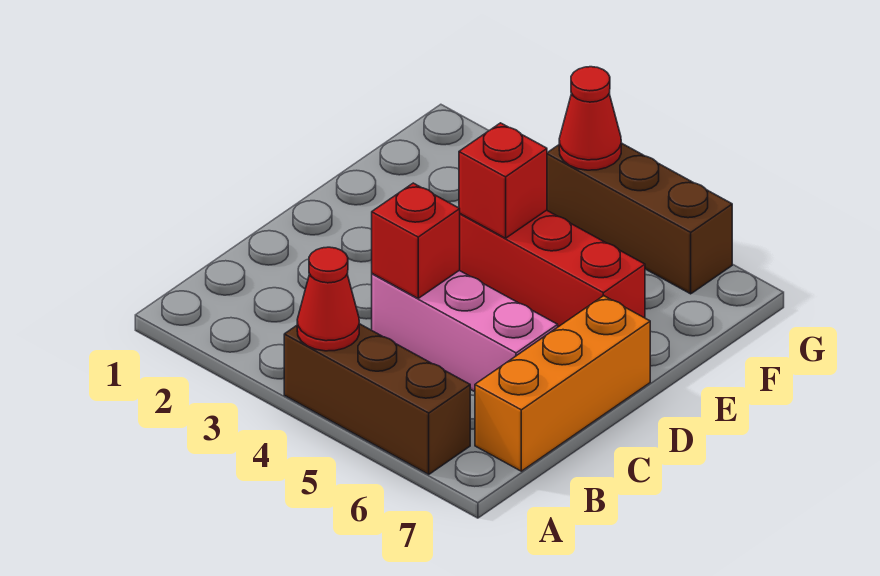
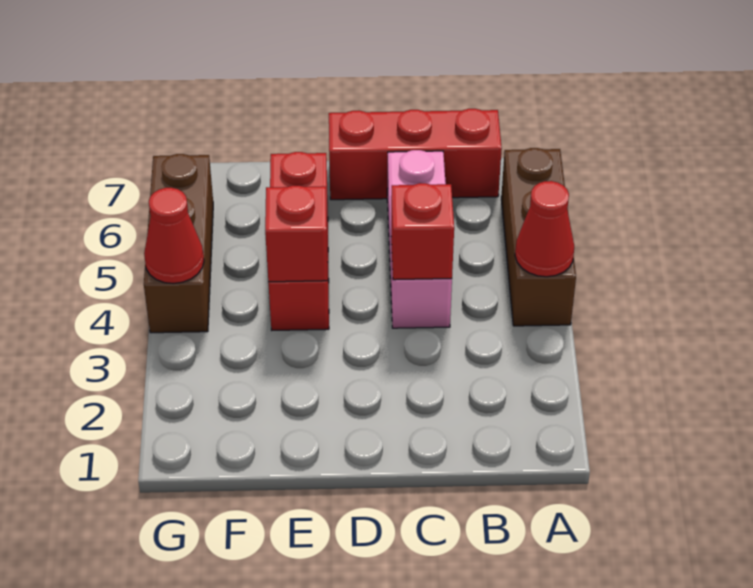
orange 1x3 brick [475,296,650,471] -> red 1x3 brick [329,109,502,200]

